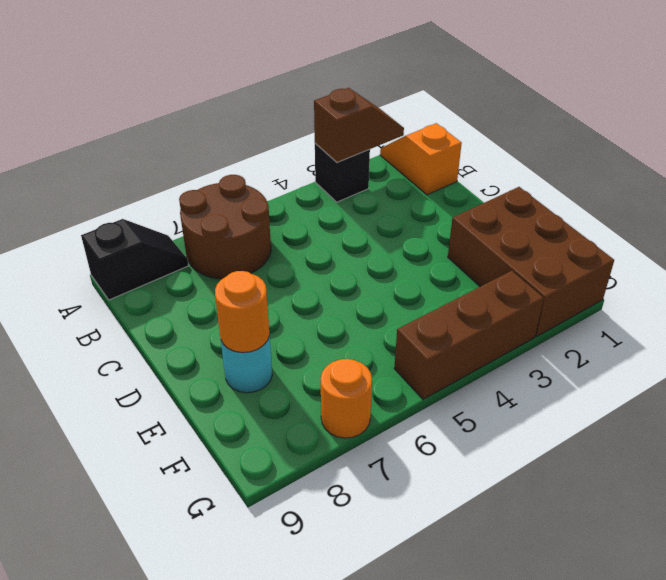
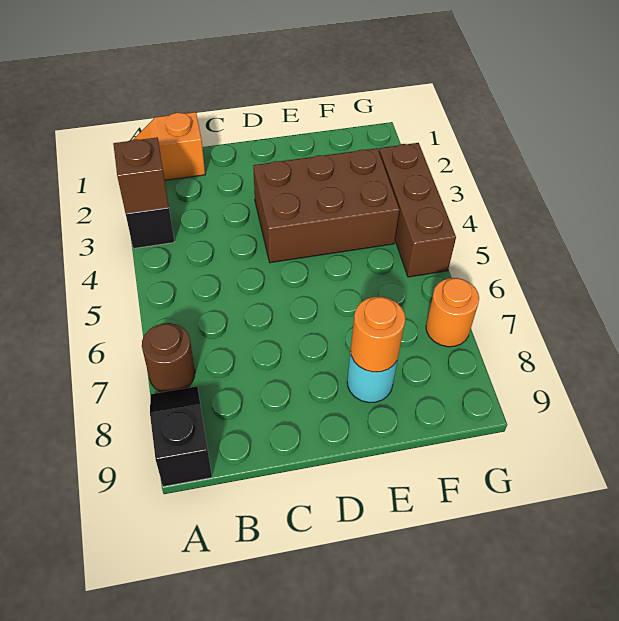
brown 2x2 round brick [179,175,271,279] -> brown 1x1 round brick [142,323,195,392]
brown 2x3 brick [448,187,614,336] -> brown 2x3 brick moved to [253,148,400,263]

